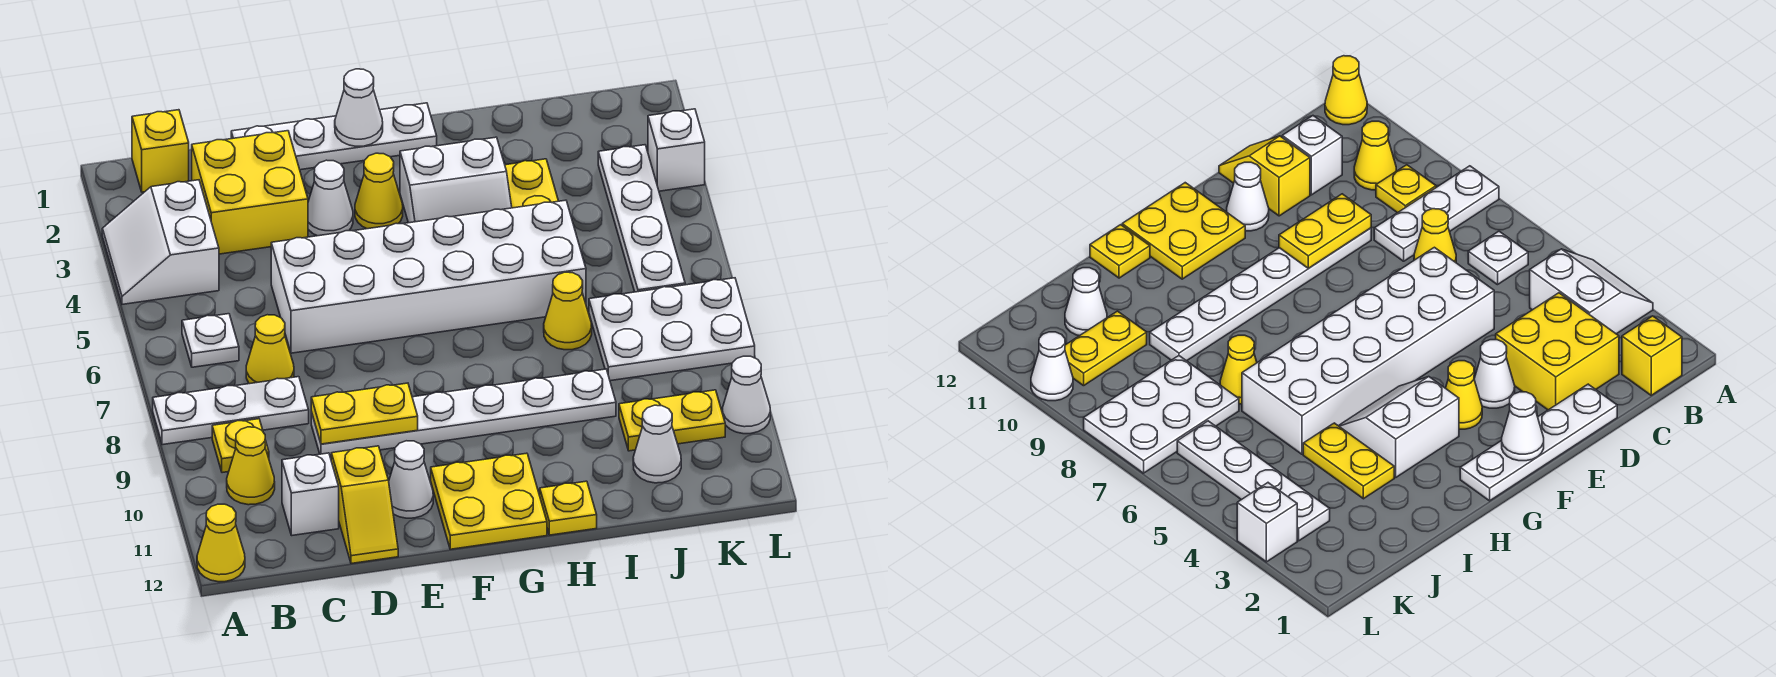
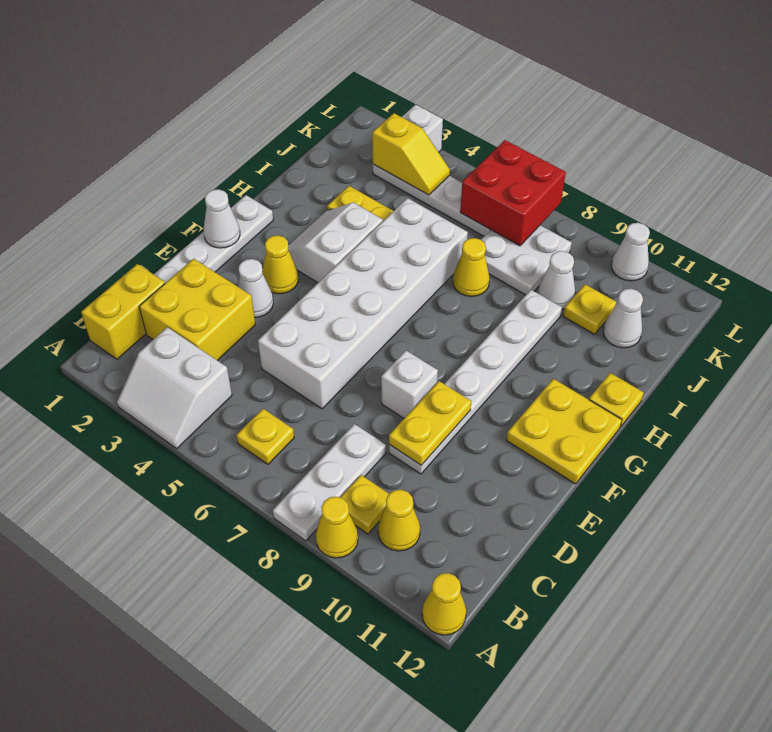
yellow 1x1 brick [132,110,189,192] -> yellow 1x2 brick [81,264,165,359]
white 1x1 plate [182,314,239,367] -> yellow 1x1 plate [236,409,294,464]
yellow 1x1 cone [246,315,294,384] -> yellow 1x1 cone moved to [316,497,358,558]
white 1x1 brick [282,453,339,535] -> white 1x1 brick moved to [381,351,438,418]
yellow 1x2 slope [331,446,398,564] -> yellow 1x2 slope moved to [372,113,450,195]
white 1x1 cone [389,441,433,518] -> white 1x1 cone moved to [538,251,575,309]
white 2x2 slope [400,137,512,223] -> white 2x2 slope turned to [288,202,383,283]
white 2x3 plate [589,278,755,381] -> white 2x2 plate [481,225,572,295]
yellow 1x2 plate [619,390,725,451] -> yellow 1x1 plate [563,284,616,334]
none -> red 2x2 brick [460,140,566,246]

